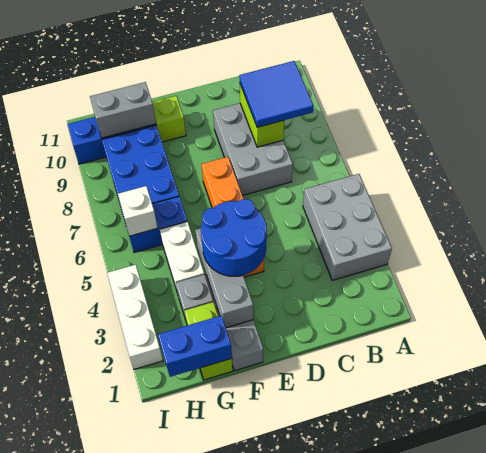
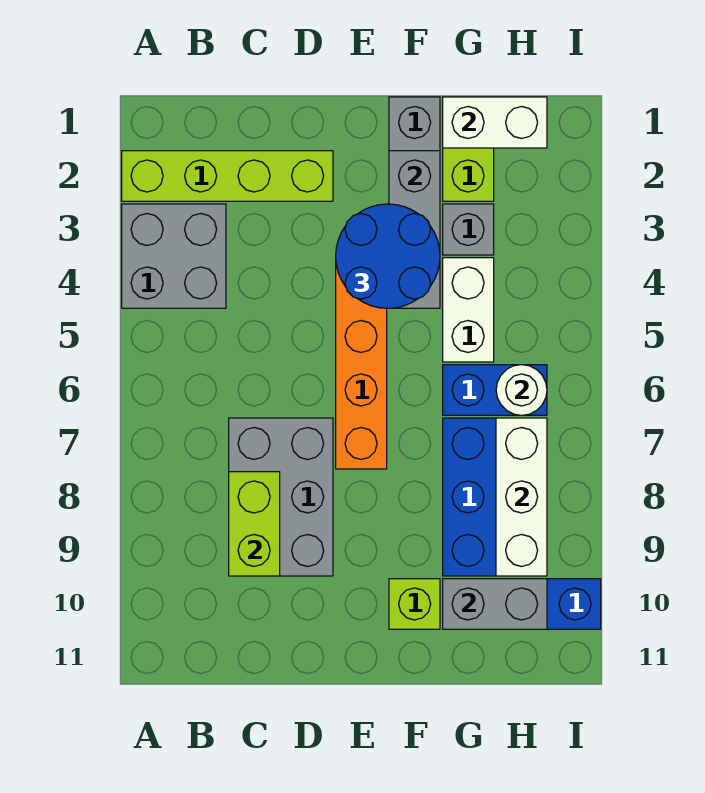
none -> lime 1x4 brick [122,151,333,201]
grey 2x3 brick [303,174,392,280] -> grey 2x2 brick [122,204,226,308]
blue 2x2 tile [239,61,314,127] -> none
blue 1x2 brick [158,316,232,377] -> white 1x2 brick [443,97,547,148]
white 1x1 brick [118,186,158,236] -> white 1x1 round brick [496,365,547,415]
white 1x3 brick [107,265,163,369] -> white 1x3 brick moved to [496,418,547,576]

